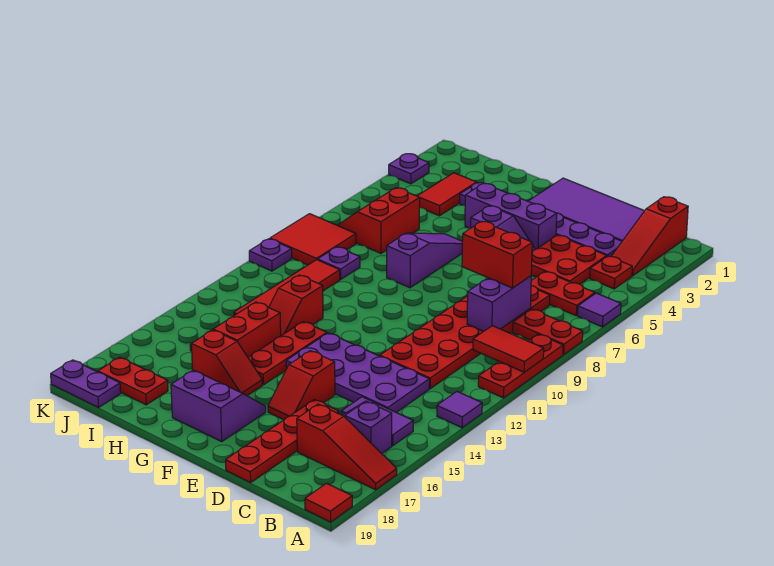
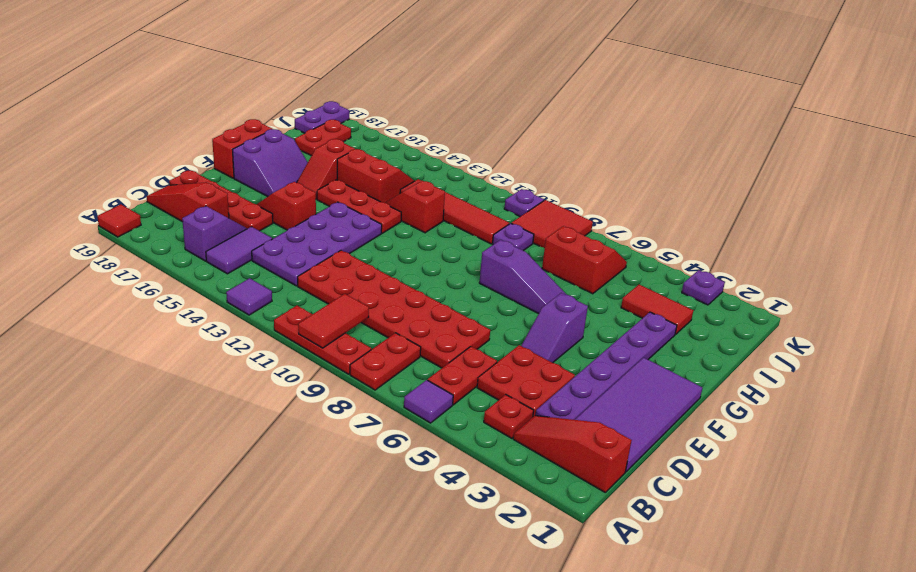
red 1x3 slope [297,404,397,490] -> red 1x3 slope turned to [147,182,229,222]
purple 1x2 brick [467,276,531,331] -> none
red 1x2 brick [462,221,532,288] -> red 1x2 brick moved to [212,119,272,178]
purple 1x3 brick [465,183,557,249] -> none

